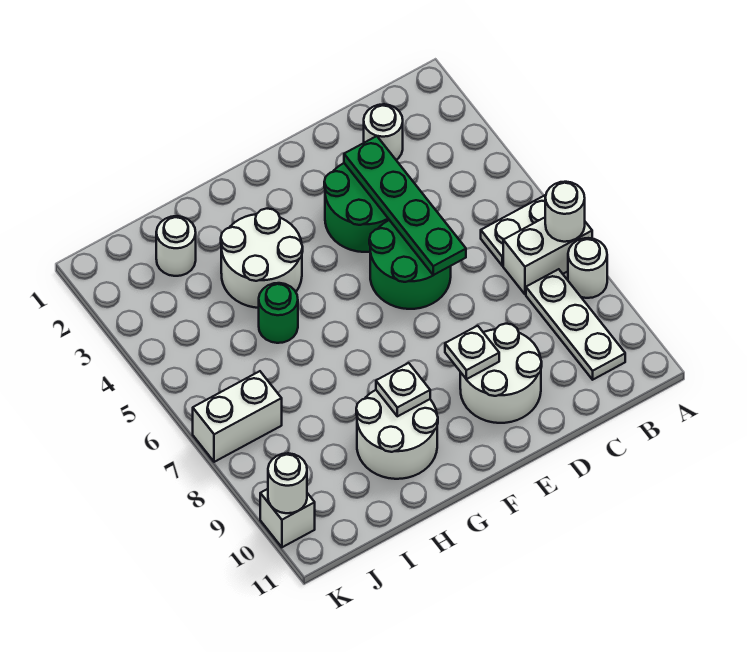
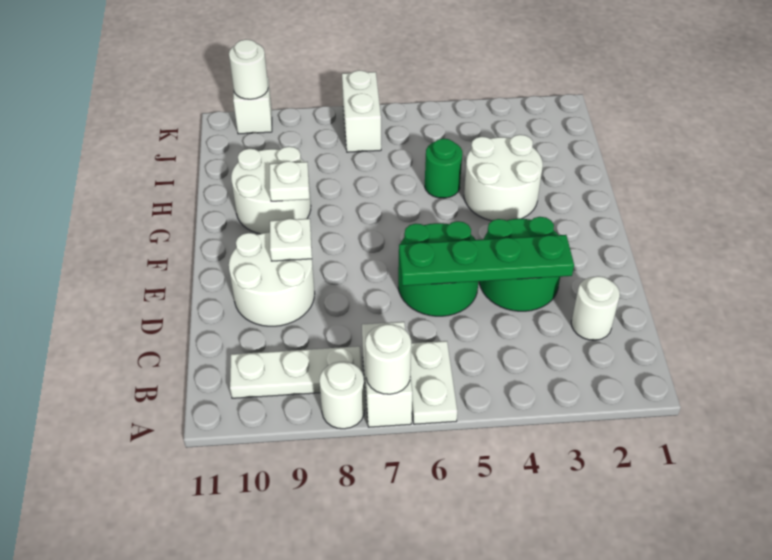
white 1x1 round brick [156,216,196,276] -> none

